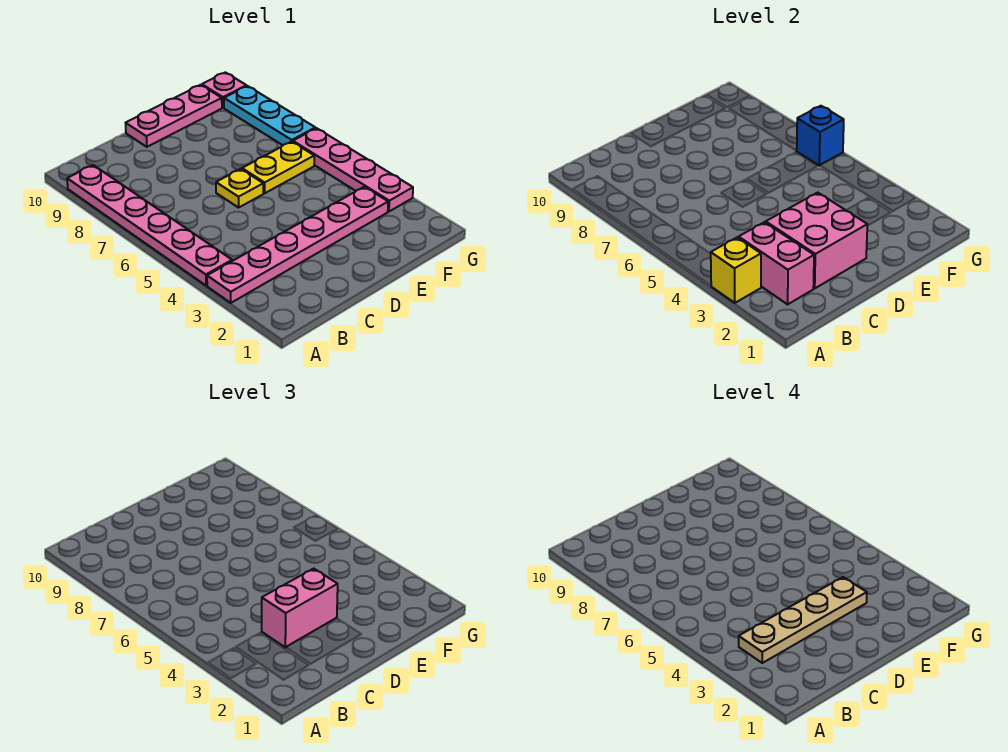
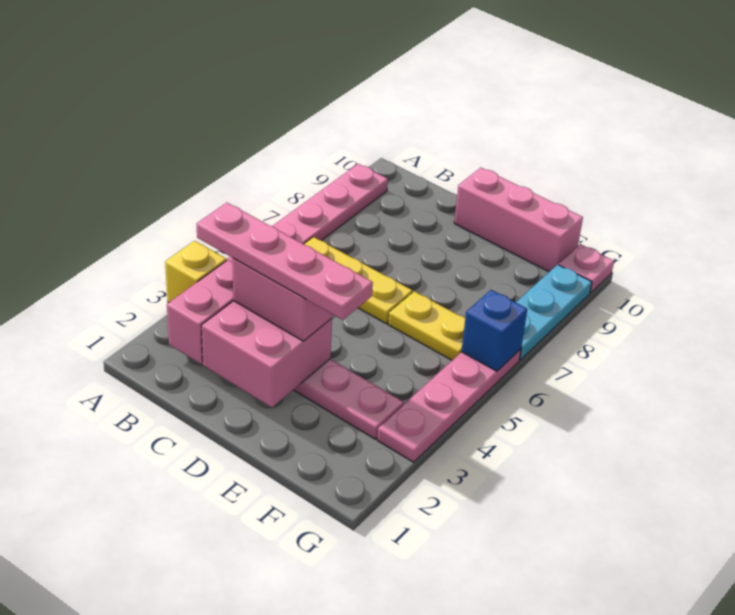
tan 1x4 plate [739,577,867,663] -> pink 1x4 plate [196,203,373,320]
yellow 1x1 plate [216,169,263,208] -> yellow 1x3 plate [304,237,412,324]
pink 1x3 plate [126,85,222,147] -> pink 1x3 brick [454,168,583,272]

